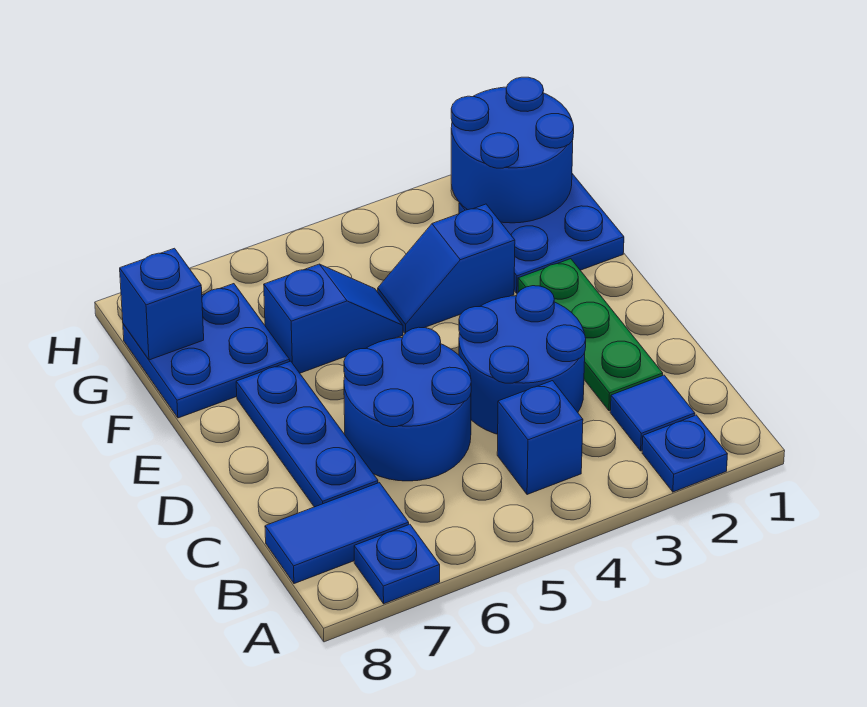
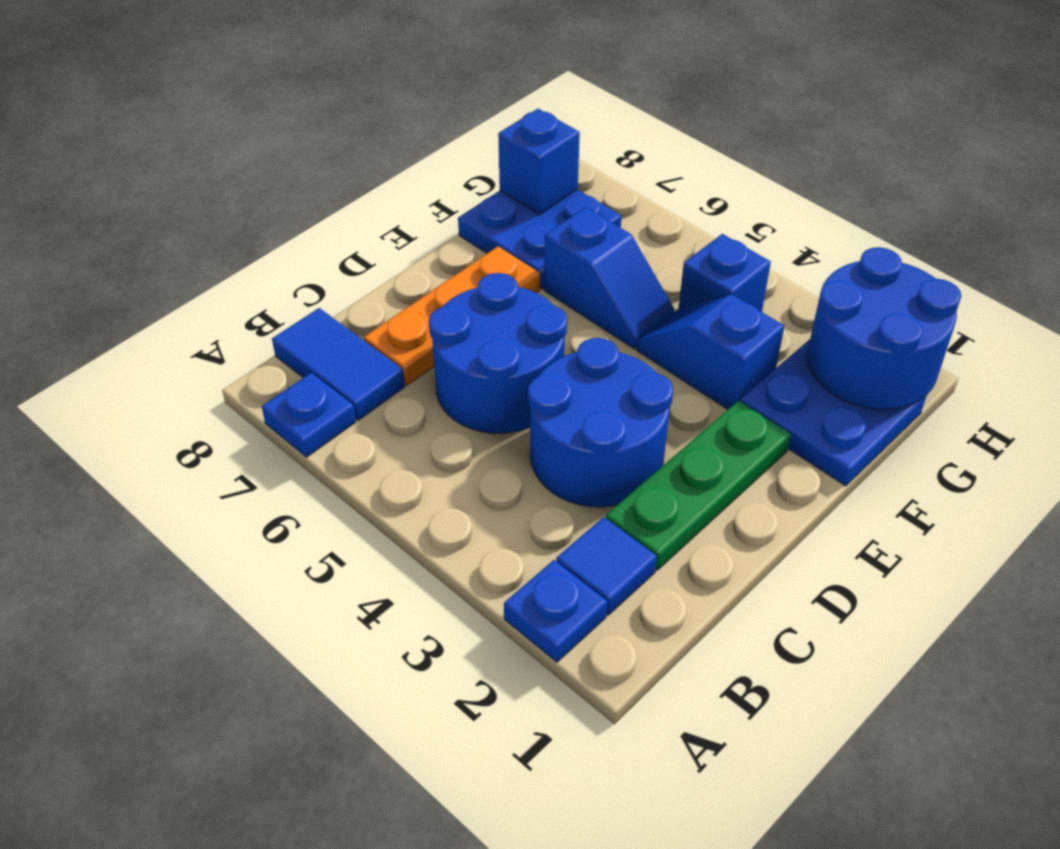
blue 1x1 brick [497,381,583,495] -> blue 1x1 brick moved to [678,234,771,312]
blue 1x3 plate [236,361,378,507] -> orange 1x3 plate [364,246,540,385]

